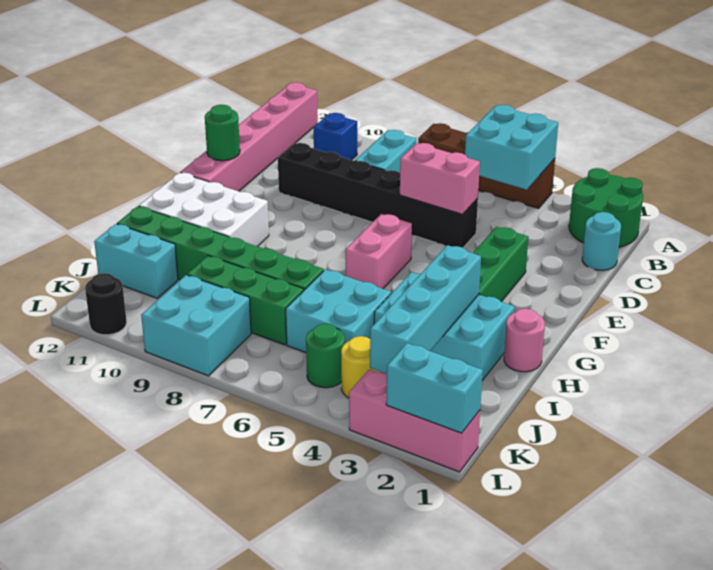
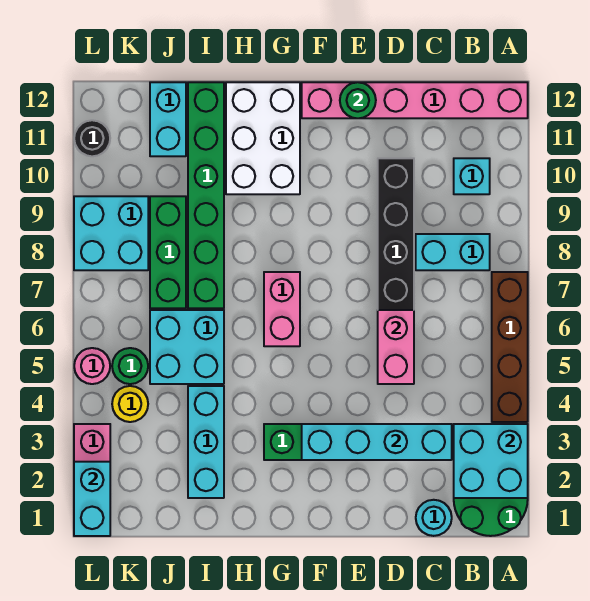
cyan 2x2 brick [465,105,558,190] -> cyan 2x2 brick moved to [454,424,528,498]
blue 1x1 brick [314,113,357,160] -> cyan 1x1 brick [454,158,490,194]
pink 1x2 brick [345,214,412,289] -> pink 1x2 brick turned to [264,272,300,346]
pink 1x1 round brick [504,309,545,372] -> pink 1x1 round brick moved to [74,348,110,384]
cyan 2x3 brick [374,272,515,380] -> cyan 1x3 brick [188,386,224,498]
cyan 1x4 brick [370,245,481,374] -> cyan 1x4 brick moved to [302,424,452,460]

